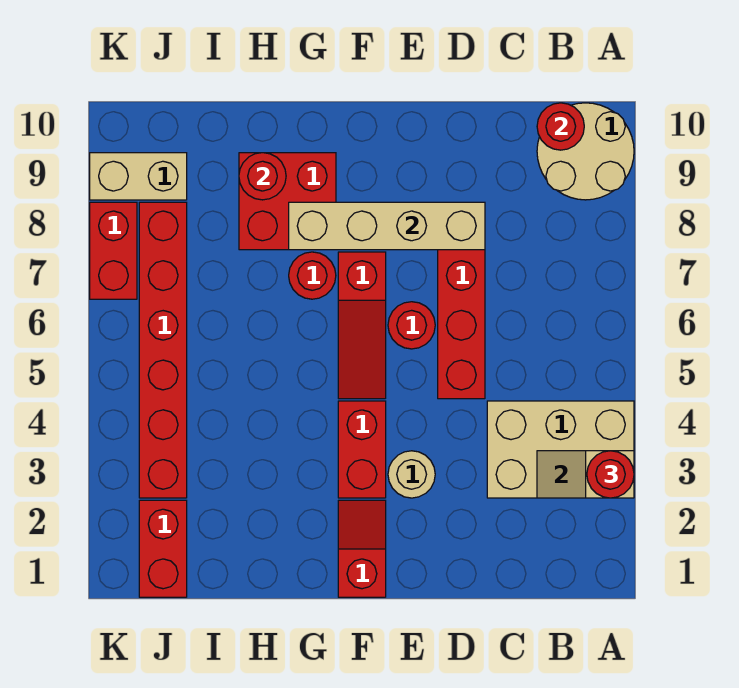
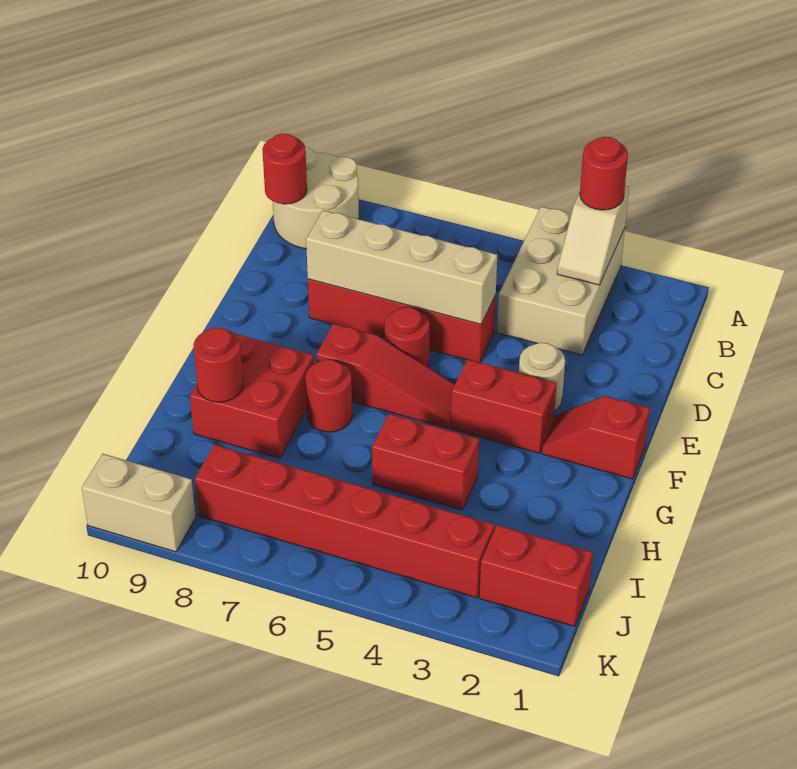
tan 1x4 brick [289,202,485,250] -> tan 1x4 brick turned to [306,210,497,324]
tan 1x2 brick [90,153,187,200] -> tan 1x2 brick turned to [82,454,196,552]
red 1x2 brick [90,202,137,299] -> red 1x2 brick moved to [372,414,479,510]

